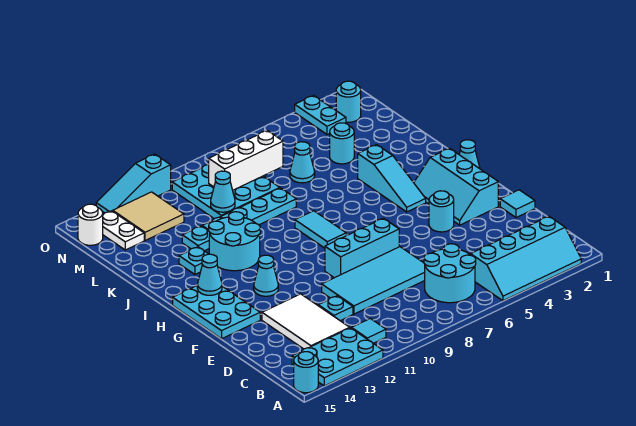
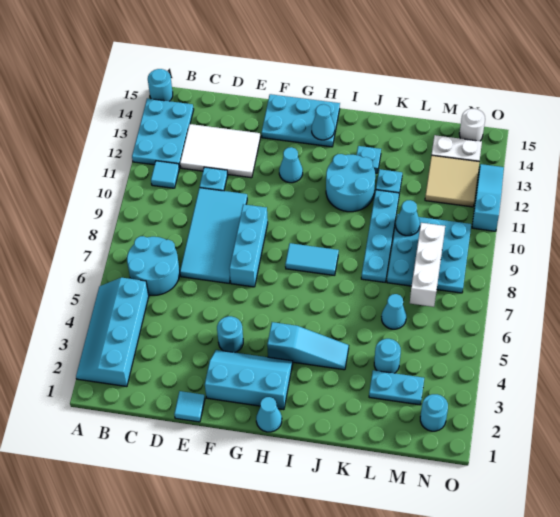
cyan 1x3 slope [358,145,426,212] -> cyan 1x3 slope turned to [267,322,349,370]
cyan 1x2 plate [295,95,346,134] -> cyan 1x2 plate moved to [369,370,424,405]

